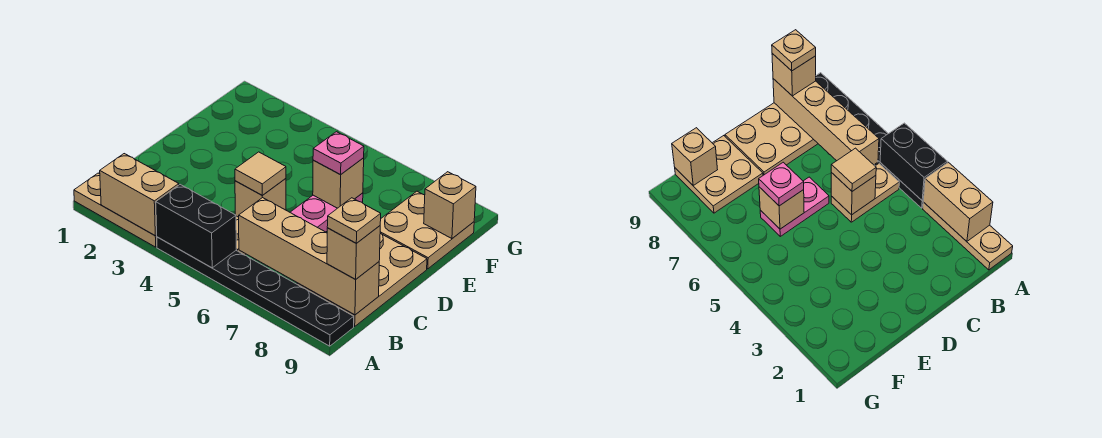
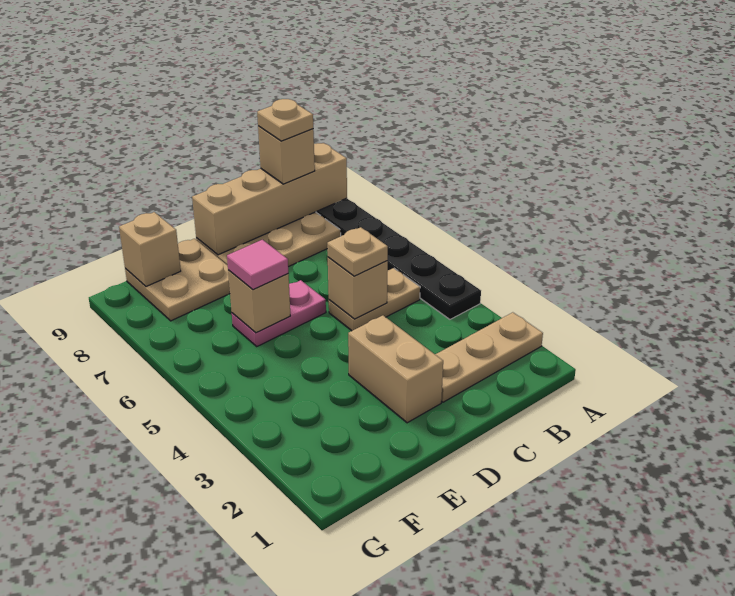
tan 1x3 plate [74,173,157,247] -> tan 1x3 plate turned to [435,312,543,402]
tan 1x2 brick [100,154,179,236] -> tan 1x2 brick moved to [348,315,443,423]
black 1x2 brick [156,185,236,268] -> none
tan 1x4 brick [239,198,379,315] -> tan 1x4 brick turned to [192,143,347,255]
tan 1x1 tile [235,152,286,195] -> tan 1x1 plate [327,227,388,276]
pink 1x1 plate [313,132,364,175] -> pink 1x1 tile [227,240,288,290]

